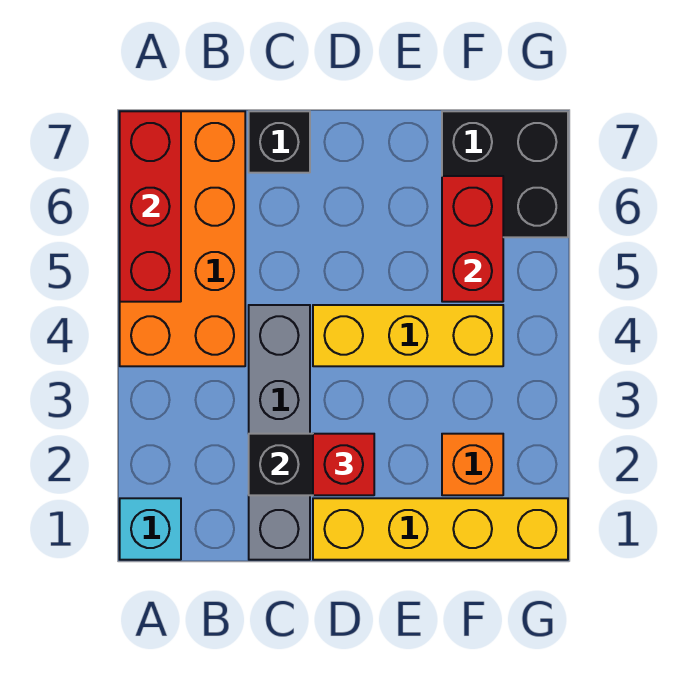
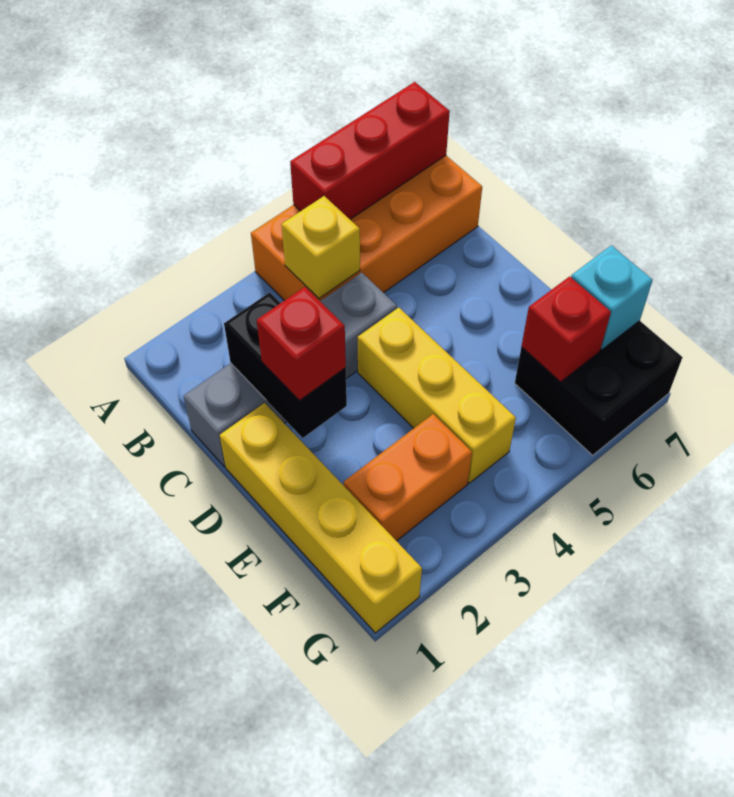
cyan 1x1 brick [120,498,181,560] -> cyan 1x1 brick moved to [571,245,653,350]
none -> yellow 1x1 brick [281,196,360,298]
black 1x1 brick [249,111,310,173] -> none
orange 1x1 brick [442,434,503,495] -> orange 1x2 brick [344,414,472,541]
red 1x2 brick [442,176,503,302] -> red 1x1 brick [521,276,611,382]

